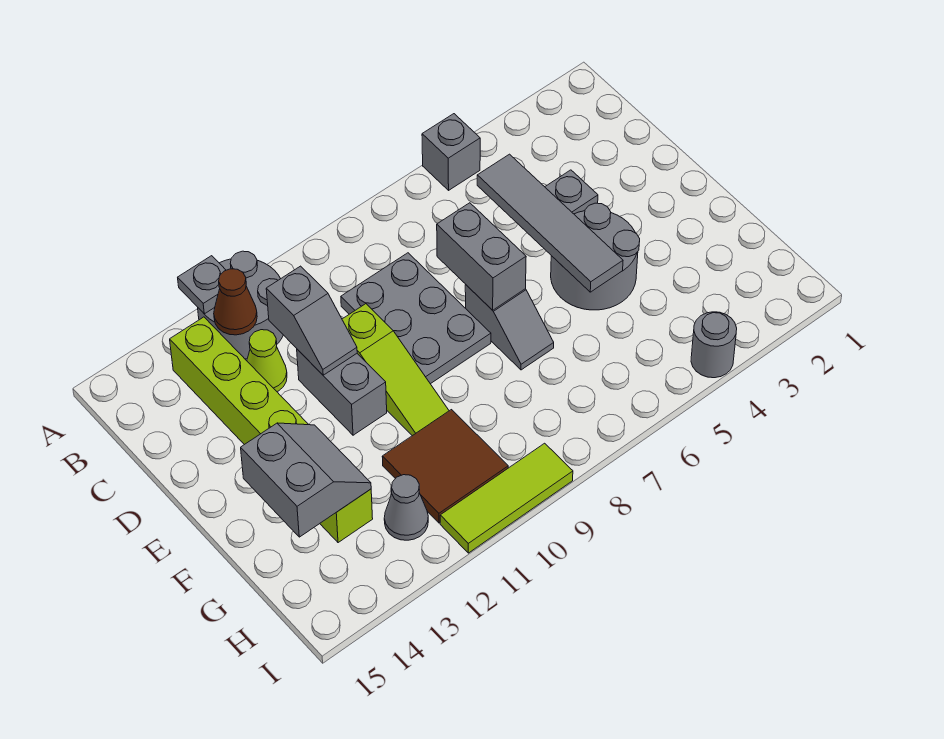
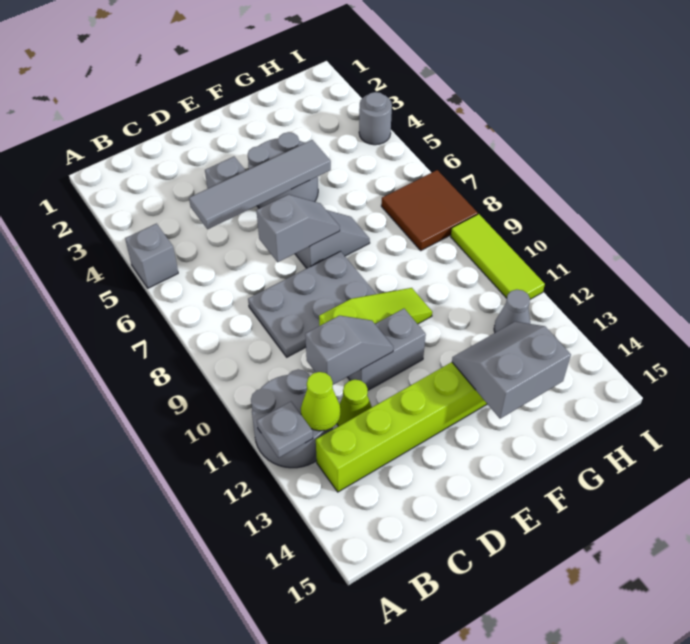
brown 1x1 cone [214,269,257,335] -> lime 1x1 cone [301,372,340,431]
grey 1x2 brick [437,203,526,310] -> grey 1x2 slope [256,195,340,262]
brown 2x2 tile [382,410,508,523] -> brown 2x2 tile moved to [381,170,478,250]

